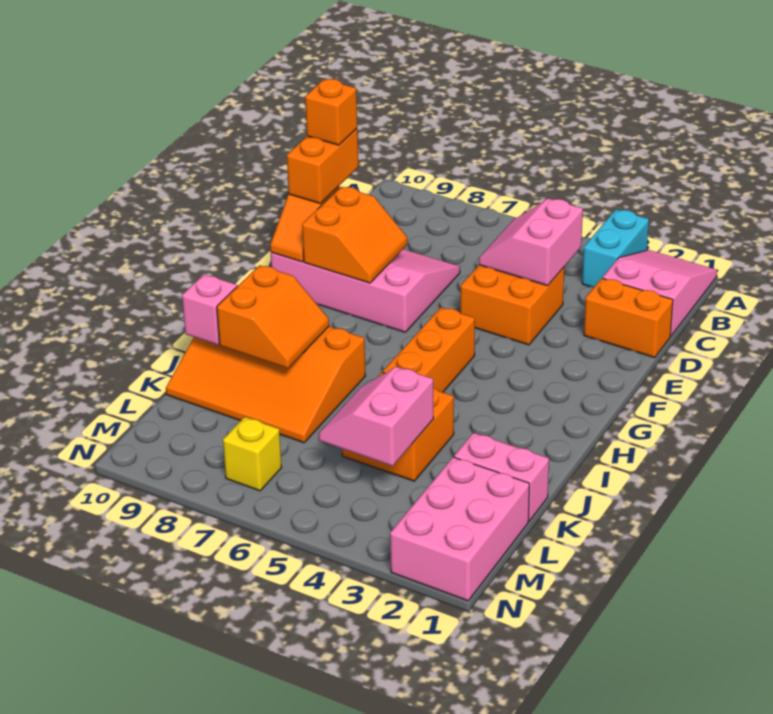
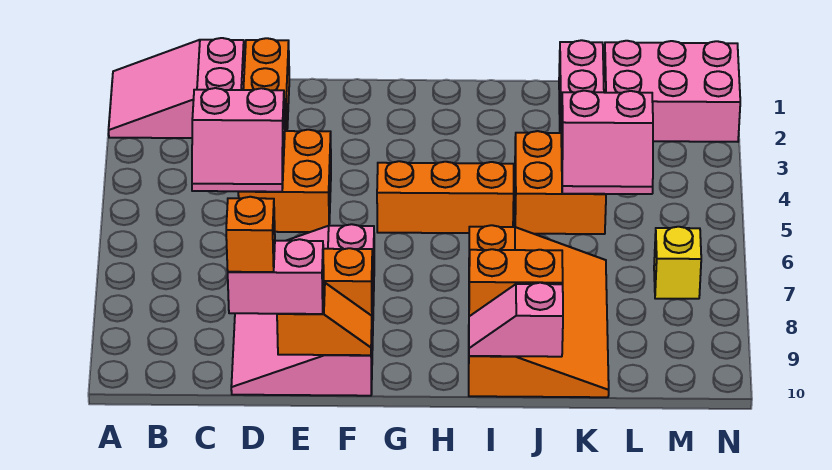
cyan 1x2 brick [582,210,649,287] -> none
orange 1x2 brick [287,129,359,204] -> pink 1x2 brick [228,239,324,314]

